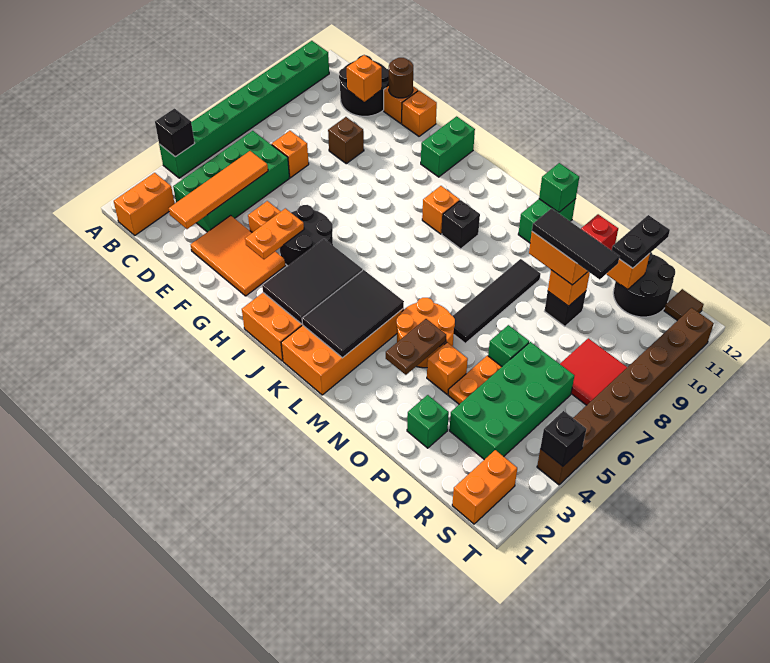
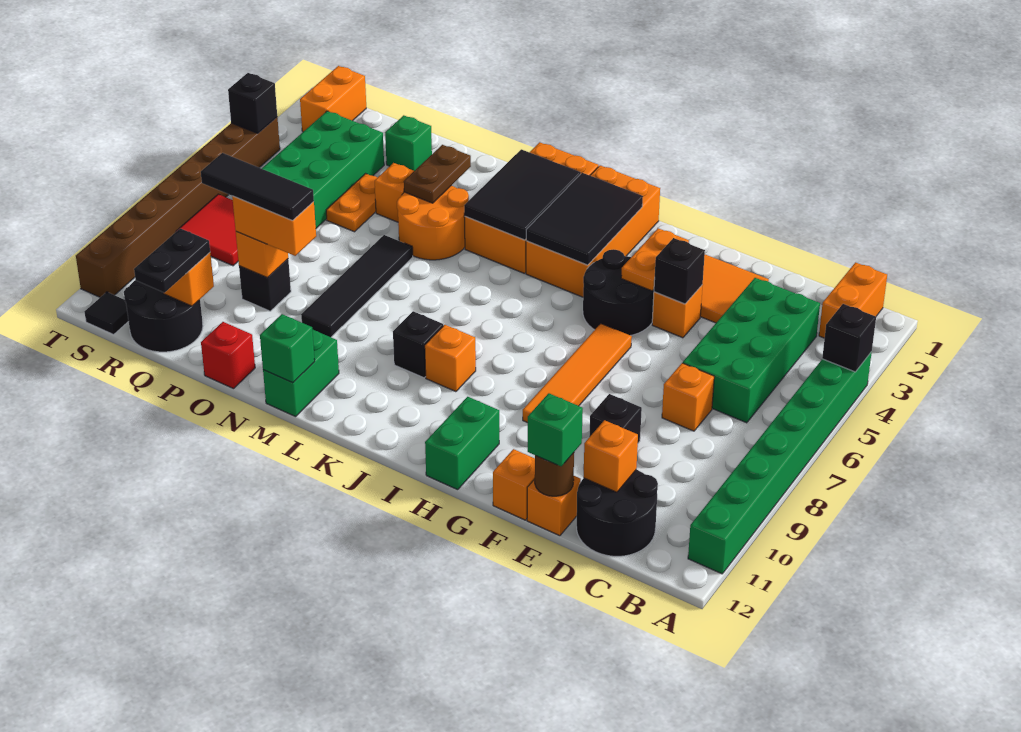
orange 1x4 tile [169,151,268,229] -> orange 1x4 tile moved to [523,324,632,423]
brown 1x1 brick [328,117,364,164] -> black 1x1 brick [589,394,642,443]
none -> black 1x1 brick [654,238,705,304]
green 1x1 brick [488,325,529,366] -> green 1x1 brick moved to [528,393,583,466]
brown 1x1 tile [664,289,704,321] -> black 1x1 tile [85,292,129,334]

